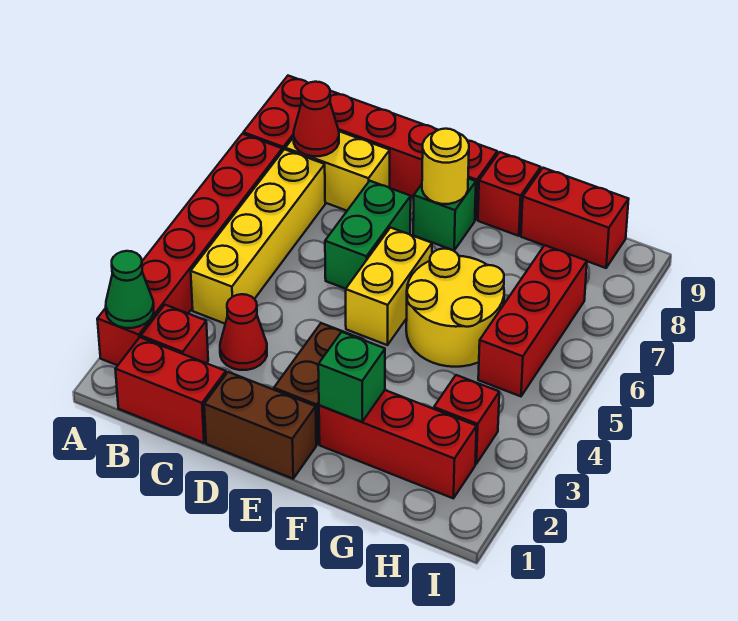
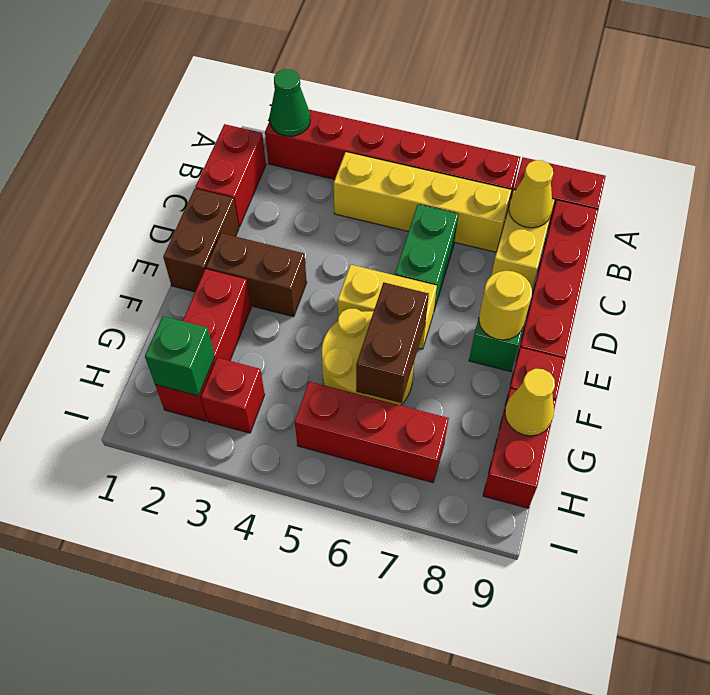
red 1x1 brick [141,305,208,363] -> none
red 1x1 cone [294,82,339,156] -> yellow 1x1 cone [509,160,553,228]
red 1x1 cone [220,294,267,370] -> none
green 1x2 brick [325,181,411,289] -> green 1x2 brick turned to [395,204,458,310]
green 1x1 brick [318,332,385,422] -> green 1x1 brick moved to [145,316,215,396]
none -> brown 1x2 brick [356,283,429,403]
none -> yellow 1x1 cone [505,369,555,436]

